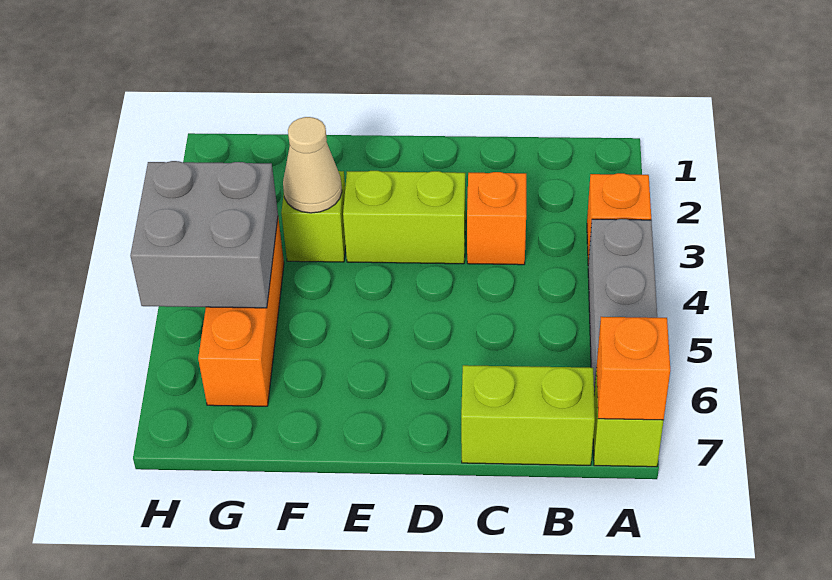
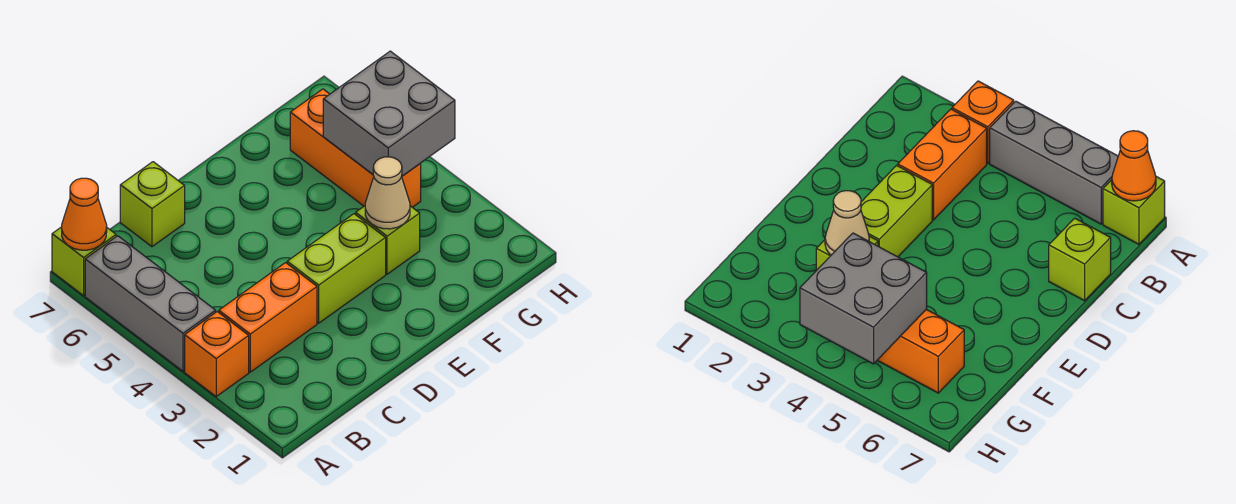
orange 1x1 brick [596,317,670,420] -> orange 1x1 cone [62,178,107,250]
lime 1x2 brick [461,365,595,465] -> lime 1x1 brick [120,162,185,247]
orange 1x1 brick [467,172,526,265] -> orange 1x2 brick [219,263,317,372]

